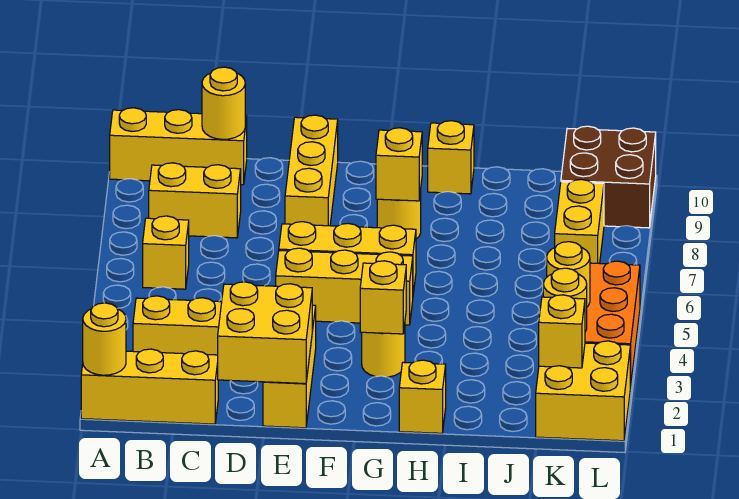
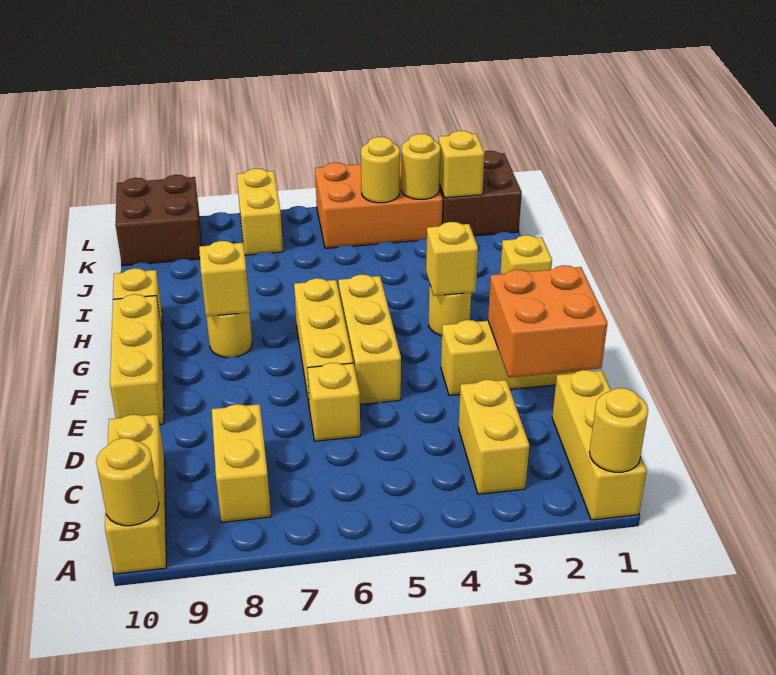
yellow 1x1 brick [143,216,189,289] -> yellow 1x1 brick moved to [308,363,360,441]
yellow 1x1 round brick [202,67,245,139] -> yellow 1x1 round brick moved to [96,438,159,526]
yellow 2x2 brick [218,282,312,384] -> orange 2x2 brick [488,265,608,378]
yellow 1x3 brick [285,115,338,226] -> yellow 1x3 brick turned to [110,294,164,424]
yellow 2x2 brick [536,341,630,441] -> brown 2x2 brick [439,151,522,236]
yellow 1x2 brick [555,179,604,263] -> yellow 1x2 brick turned to [237,169,283,255]

